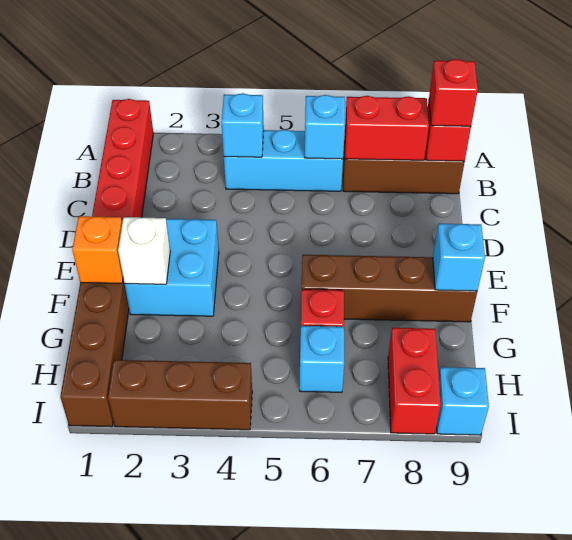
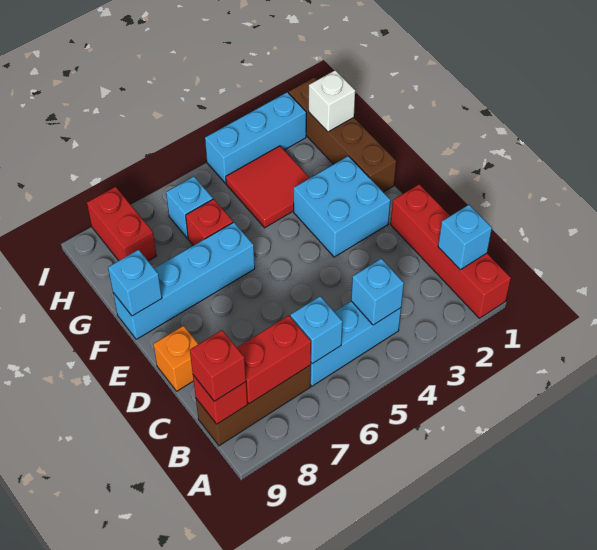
orange 1x1 brick [72,216,123,283] -> orange 1x1 brick moved to [153,326,198,391]
white 1x1 brick [118,217,170,284] -> white 1x1 brick moved to [309,70,355,132]
brown 1x4 brick [302,255,477,322] -> cyan 1x4 brick [113,222,255,339]
none -> red 2x2 tile [226,146,309,228]
brown 1x3 brick [108,360,252,430] -> cyan 1x3 brick [205,92,306,183]
cyan 1x1 brick [436,367,489,435] -> cyan 1x1 brick moved to [438,205,492,270]

